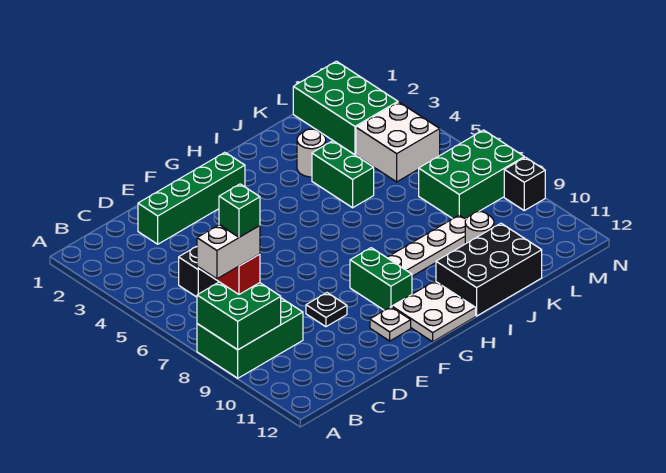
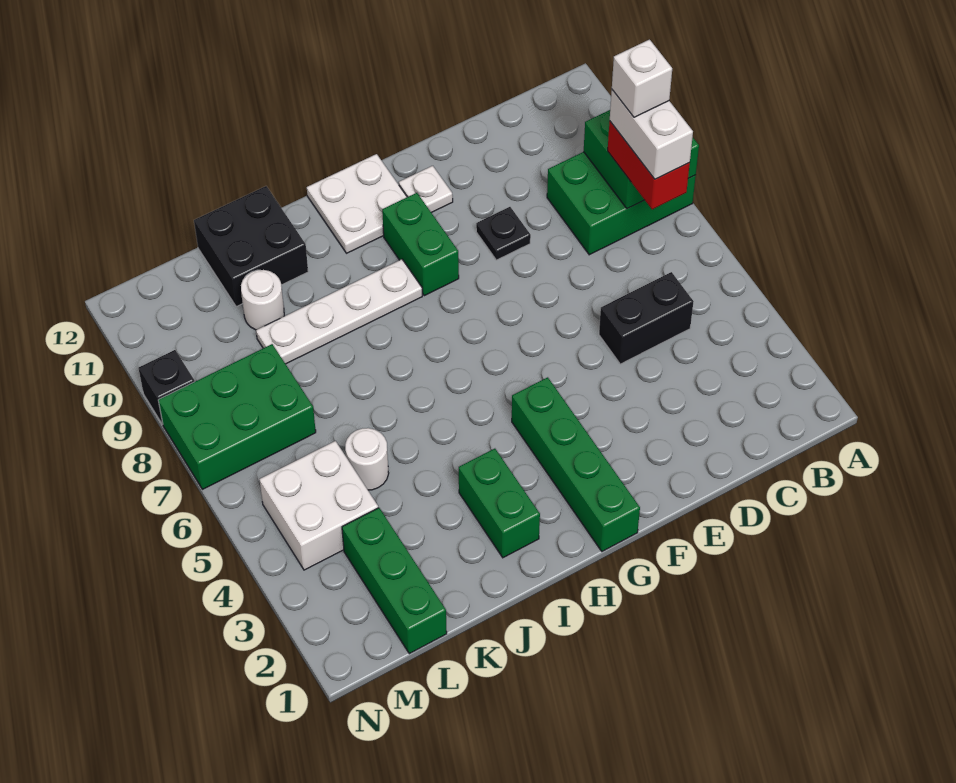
white 1x2 brick [197,225,260,279] -> white 1x2 brick turned to [610,90,693,179]
green 1x1 brick [219,184,260,237] -> white 1x1 brick [612,40,672,117]
green 1x4 brick [138,152,245,244] -> green 1x4 brick turned to [512,377,640,551]
black 2x3 brick [436,223,542,316] -> black 2x2 brick [194,186,308,307]
white 1x1 round brick [297,129,326,177] -> white 1x1 round brick moved to [345,428,389,490]
green 1x2 brick [312,141,374,208] -> green 1x2 brick moved to [459,449,540,558]
green 2x3 brick [293,61,398,155] -> green 1x3 brick [342,508,447,654]

